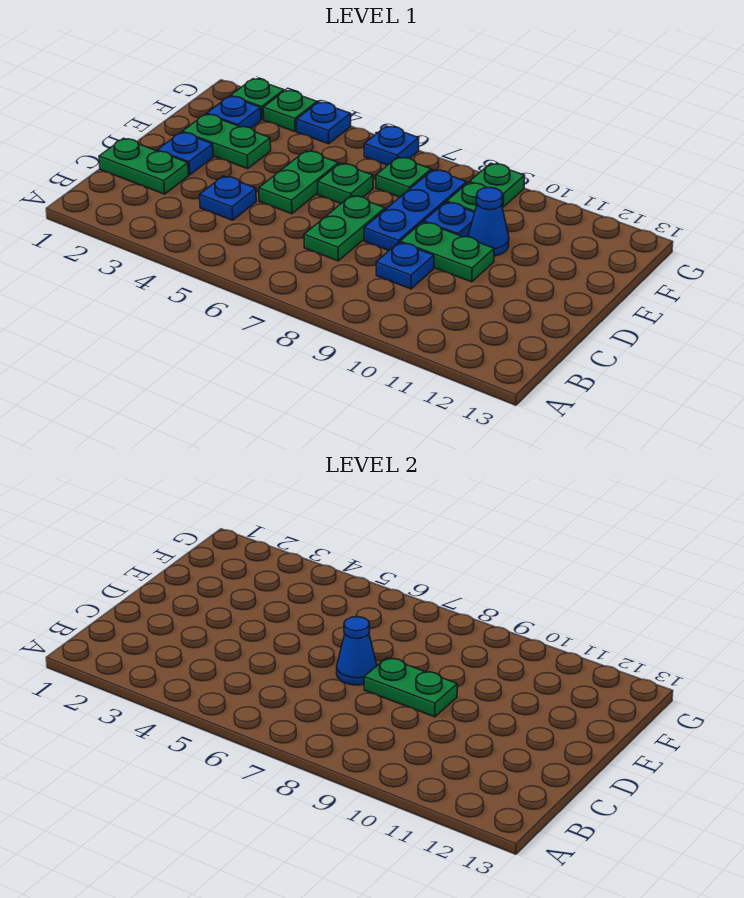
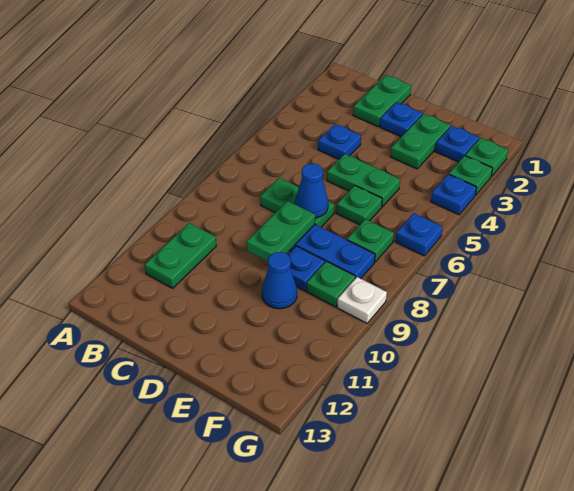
blue 1x1 plate [376,242,434,289] -> none
green 1x2 plate [400,222,494,282] -> green 1x2 plate moved to [145,223,216,288]
green 1x1 plate [469,163,525,207] -> white 1x1 plate [337,277,387,323]

